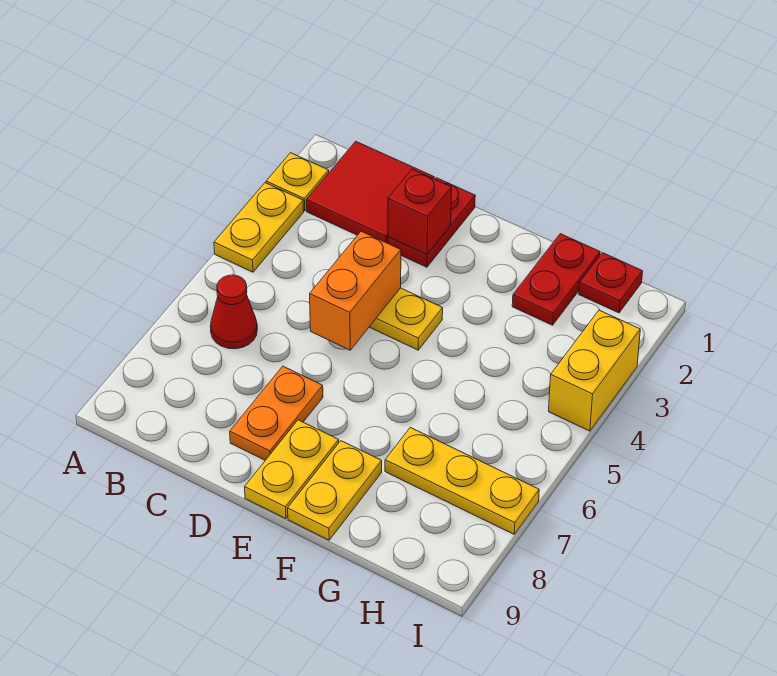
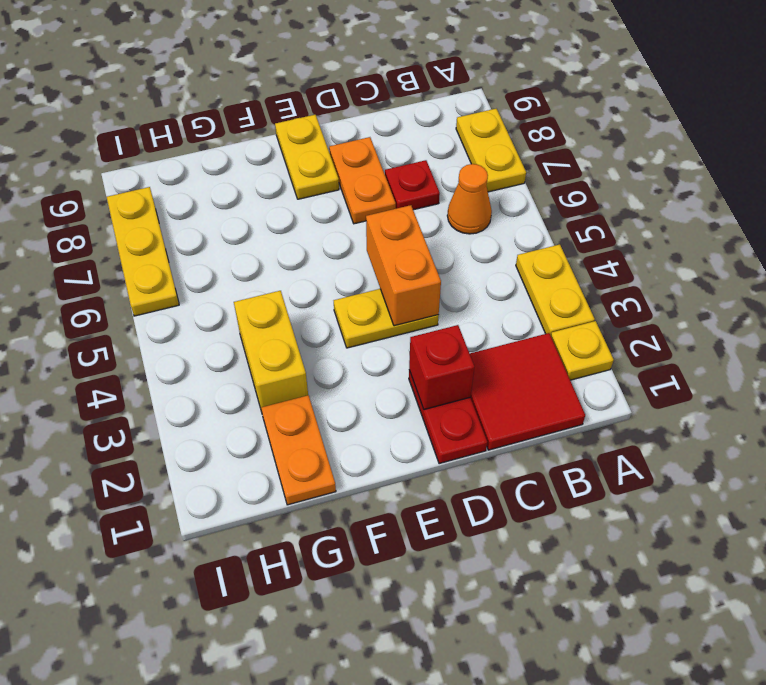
red 1x1 cone [210,275,257,349] -> orange 1x1 cone [447,164,492,234]
yellow 1x2 plate [288,441,382,540] -> yellow 1x2 plate moved to [456,109,526,192]
red 1x2 plate [512,234,600,325] -> orange 1x2 plate [261,395,336,505]
yellow 1x3 plate [385,427,539,534] -> yellow 1x3 plate turned to [107,187,179,316]
red 1x1 plate [579,253,643,313] -> red 1x1 plate moved to [385,160,440,210]
yellow 1x2 brick [549,310,640,431] -> yellow 1x2 brick moved to [234,291,308,412]

